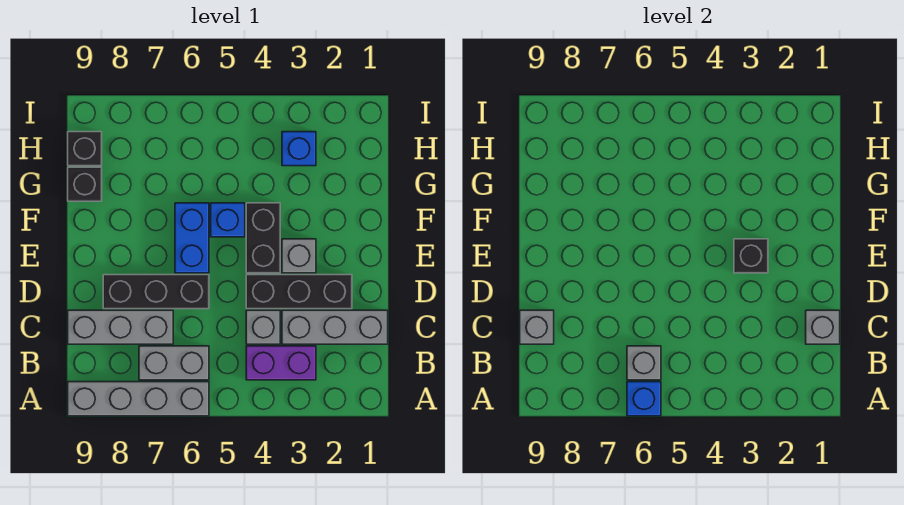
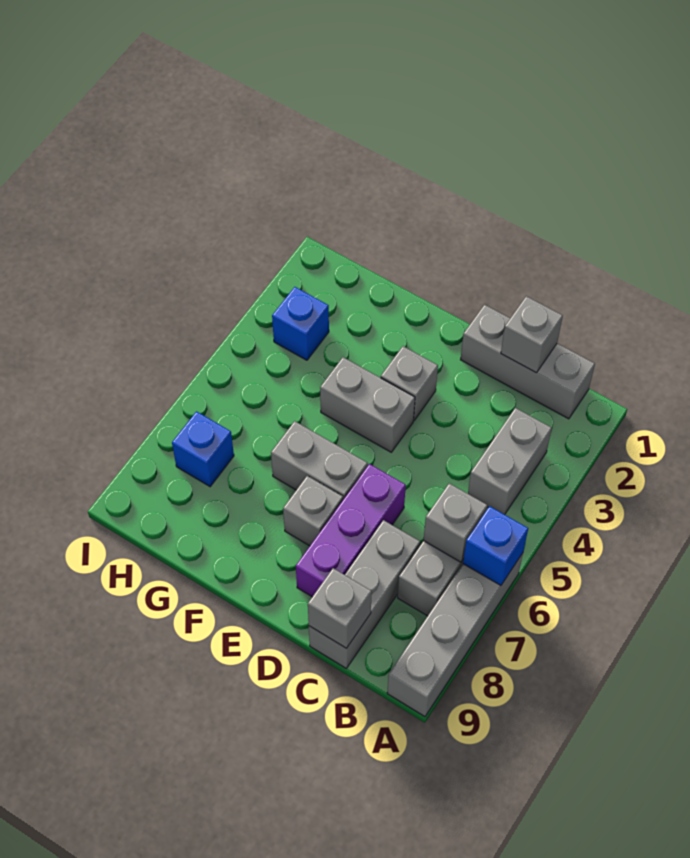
purple 1x2 brick [246,346,316,380] -> grey 1x2 brick [468,408,552,515]
grey 1x3 brick [282,310,388,344] -> grey 1x3 brick turned to [461,305,595,419]
grey 1x1 brick [246,310,280,344] -> grey 1x1 brick moved to [283,476,343,546]
black 1x3 brick [246,275,352,309] -> none
black 1x3 brick [103,275,209,309] -> purple 1x3 brick [296,464,406,597]
black 1x1 brick [734,239,768,273] -> none
black 1x2 brick [246,203,280,273] -> grey 1x2 brick [320,357,415,452]
blue 1x2 brick [175,203,209,273] -> grey 1x2 brick [271,421,368,500]
blue 1x1 brick [211,203,245,237] -> blue 1x1 brick moved to [172,411,234,487]
black 1x1 brick [68,167,102,201] -> none
black 1x1 brick [68,132,102,166] -> none

